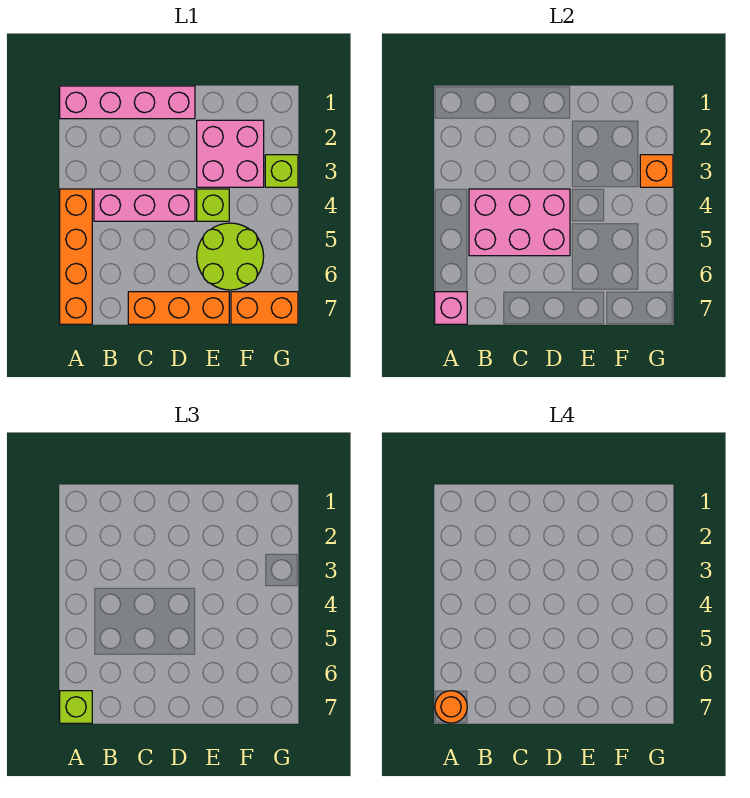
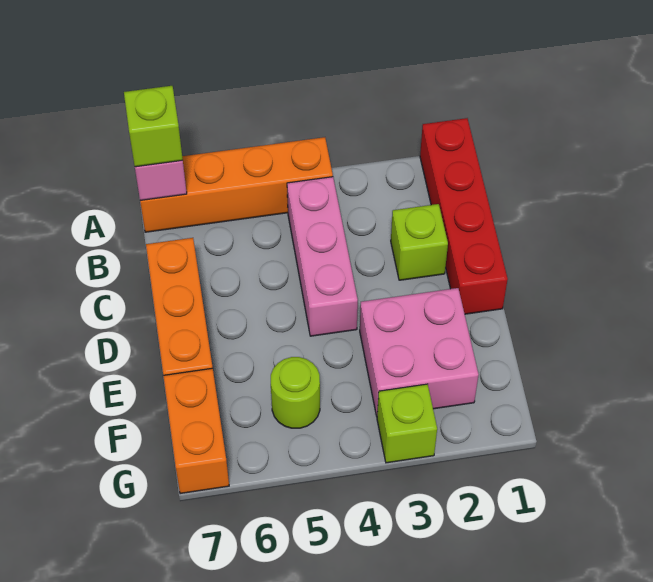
pink 1x4 brick [60,86,195,119] -> red 1x4 brick [420,118,508,314]
orange 1x1 round brick [435,691,467,723] -> none
pink 2x3 brick [469,189,570,256] -> none
lime 1x1 brick [197,189,229,221] -> lime 1x1 brick moved to [391,204,448,280]
lime 2x2 round brick [197,223,264,290] -> lime 1x1 round brick [271,357,320,428]
orange 1x1 brick [640,155,673,187] -> none

